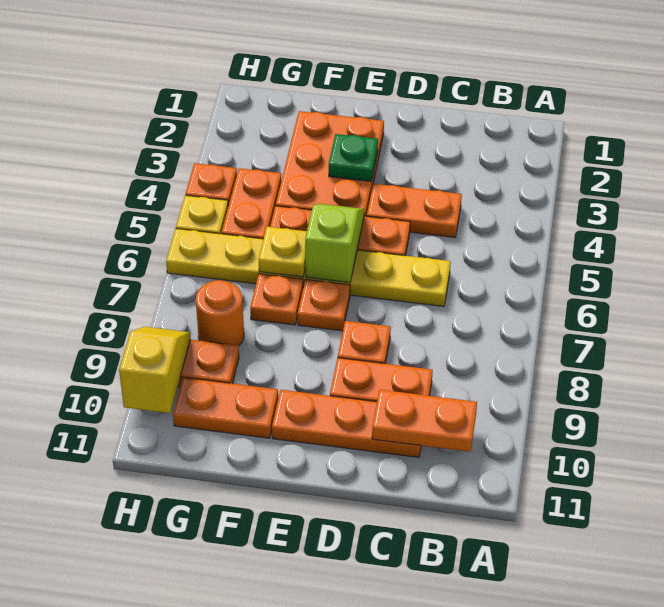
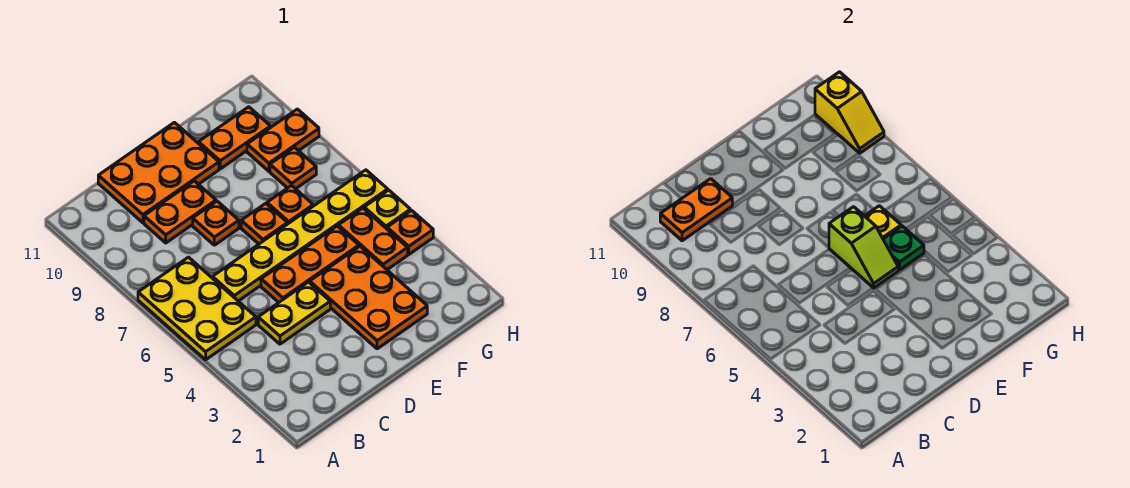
none -> yellow 2x3 plate [138,257,256,360]
orange 1x2 plate [367,184,462,237] -> yellow 1x2 plate [258,282,330,344]
orange 1x3 plate [272,390,421,457] -> orange 2x3 plate [98,122,219,223]
green 1x1 plate [329,134,378,181] -> green 1x1 plate moved to [883,226,924,270]
orange 1x1 round brick [196,280,244,346] -> orange 1x1 plate [270,147,316,189]

